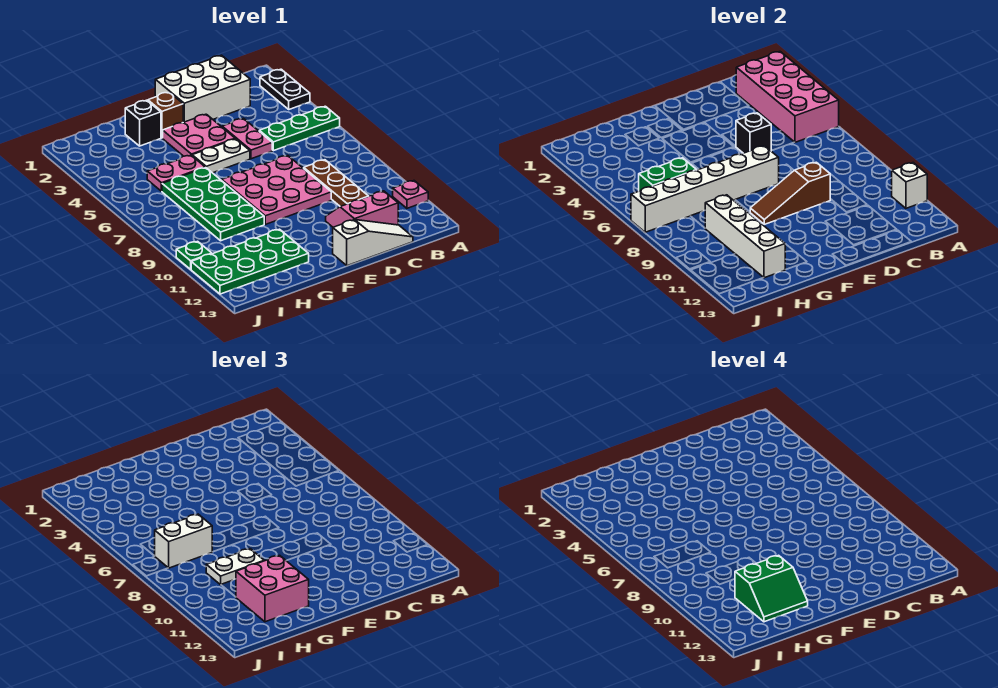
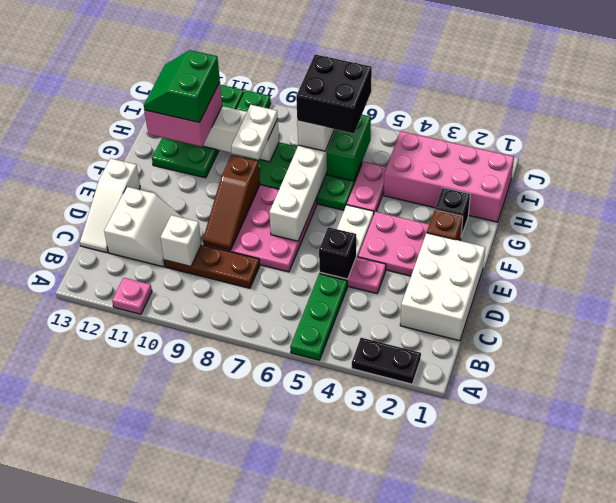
pink 2x4 brick [736,52,839,142] -> pink 2x4 brick moved to [384,131,514,222]
white 1x1 brick [892,163,927,208] -> white 1x1 brick moved to [160,215,201,267]
pink 2x2 slope [326,191,398,227] -> white 2x2 slope [104,187,183,267]
brown 1x3 slope [750,162,830,224] -> brown 1x3 slope turned to [203,155,260,250]
none -> black 2x2 brick [296,54,372,133]

